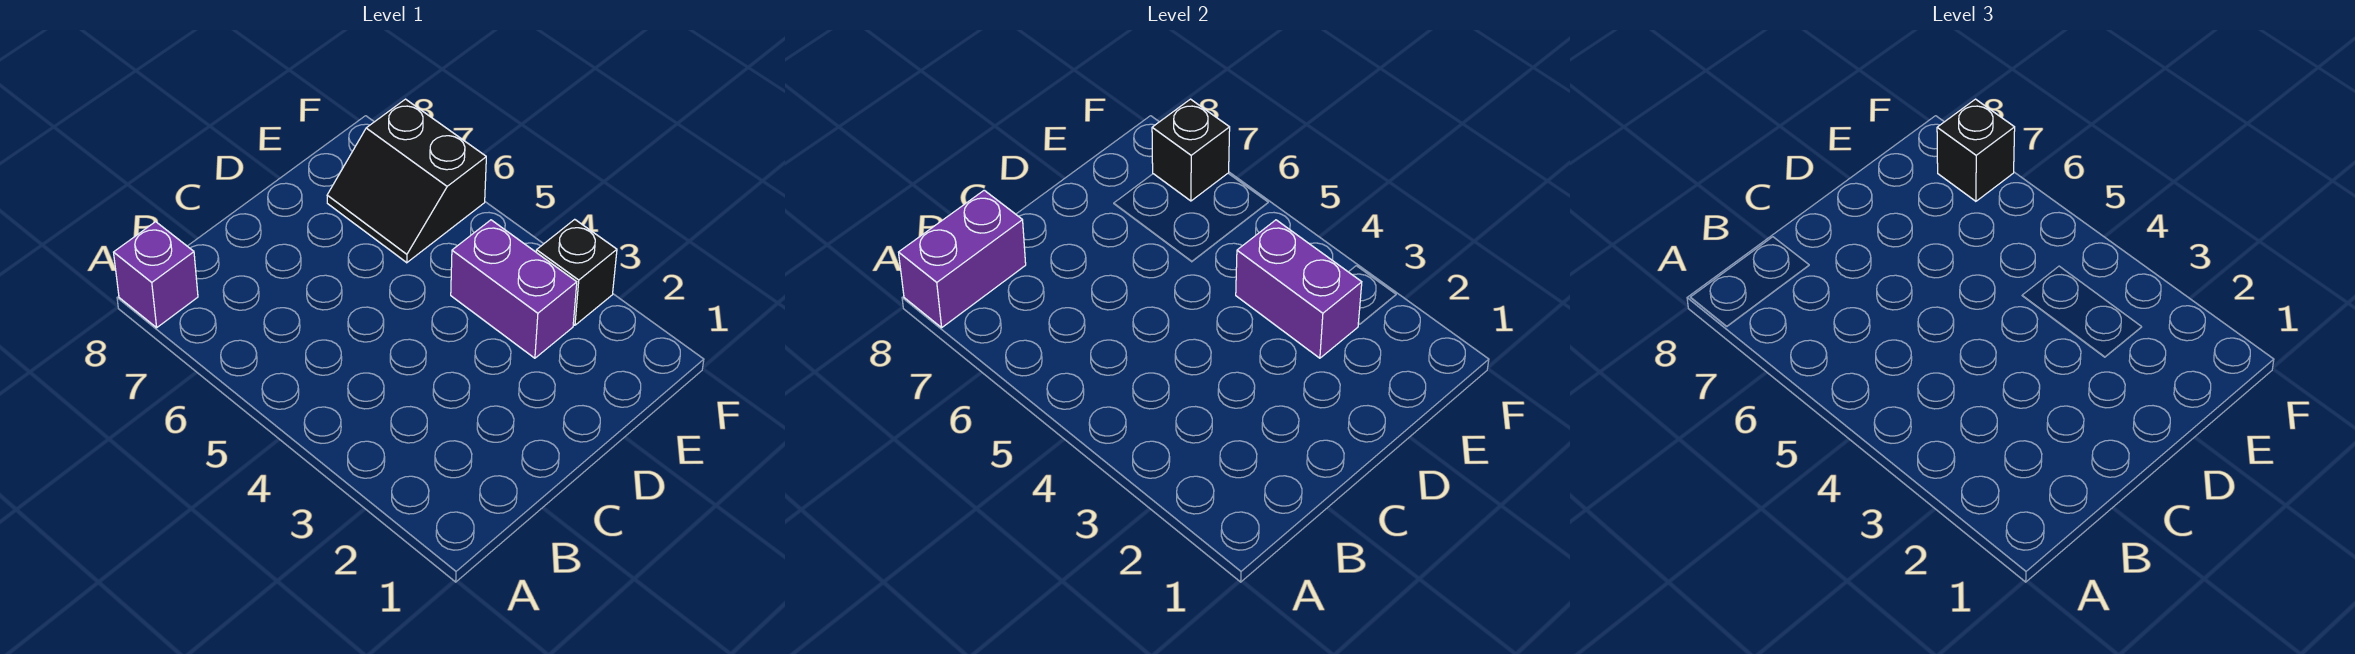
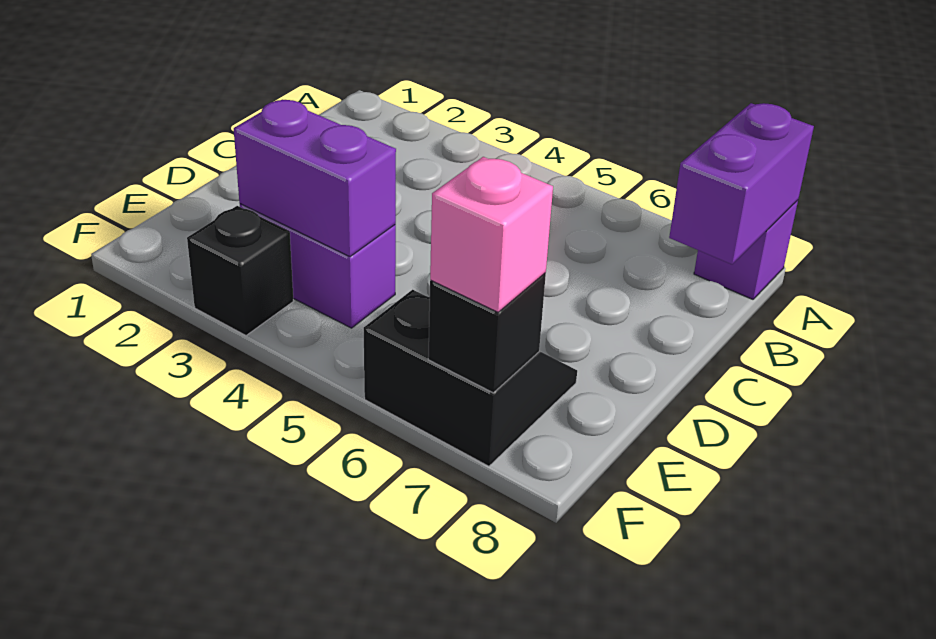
black 1x1 brick [1937,99,2015,201] -> pink 1x1 brick [430,157,553,312]

